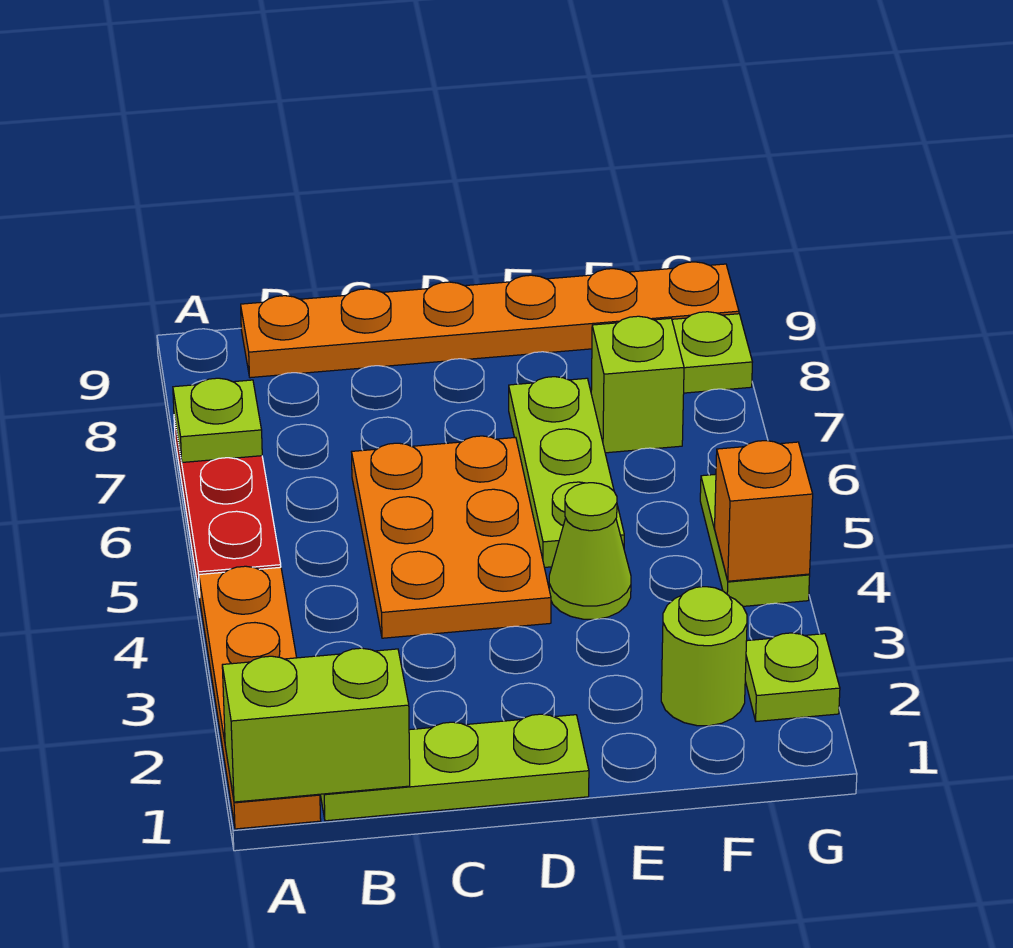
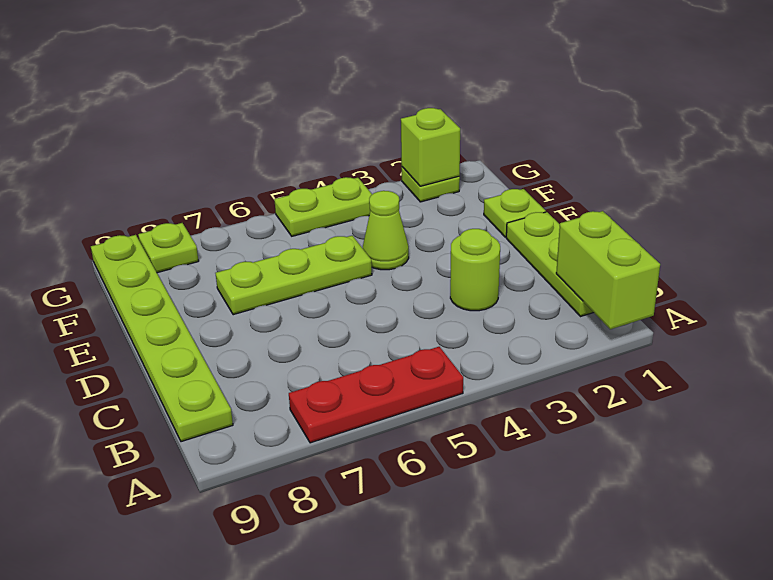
orange 1x4 plate [199,566,321,829] -> none
lime 1x1 plate [173,378,262,462] -> lime 1x1 plate moved to [484,189,546,237]
orange 1x6 plate [241,262,739,378] -> lime 1x6 plate [91,235,233,442]
orange 2x3 plate [352,436,551,638] -> none
lime 1x1 round brick [661,587,747,726] -> lime 1x1 round brick moved to [450,229,500,311]
lime 1x1 brick [591,316,684,453] -> lime 1x1 brick moved to [401,108,460,186]
orange 1x1 brick [715,441,813,581] -> none

